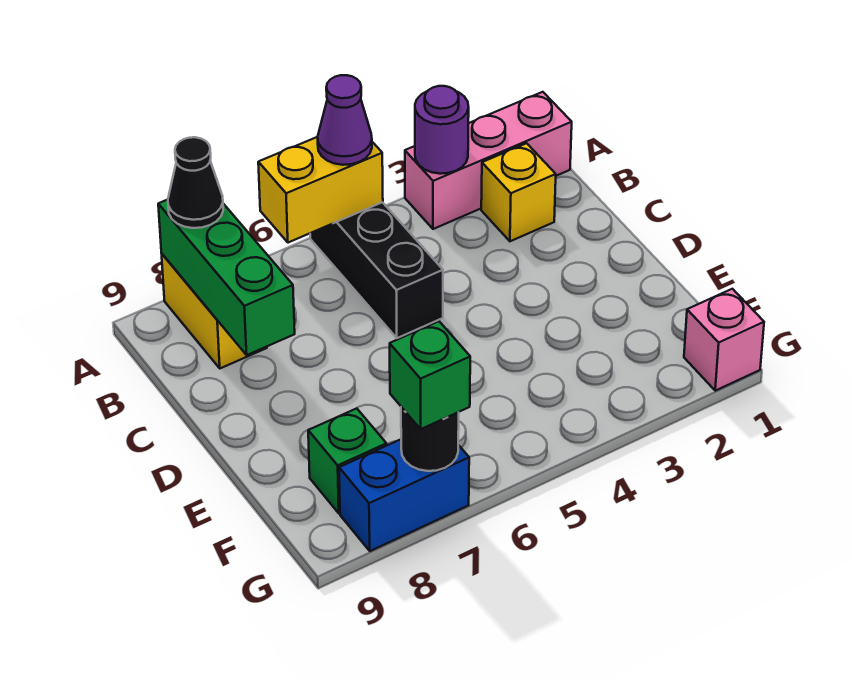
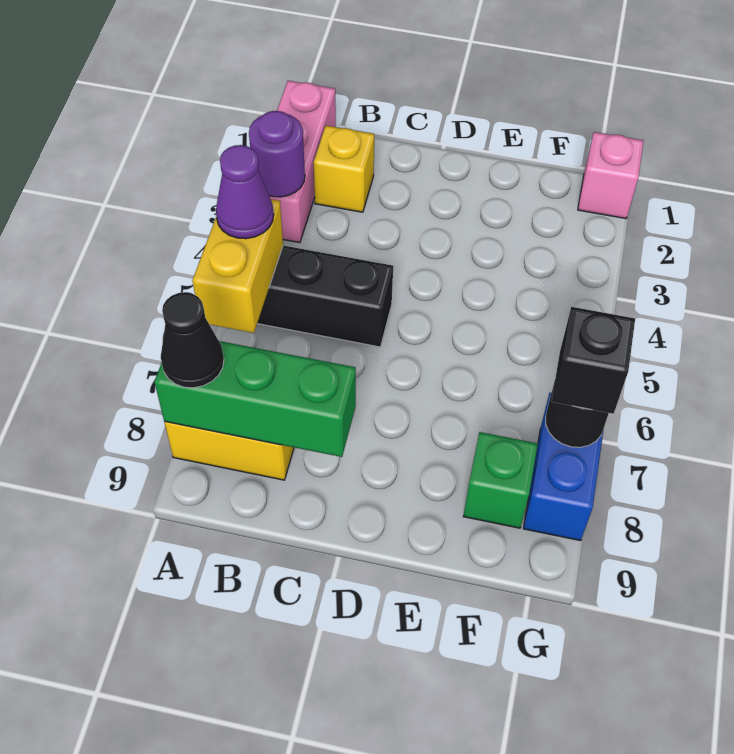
green 1x1 brick [390,321,470,429] -> black 1x1 brick [552,307,635,414]

